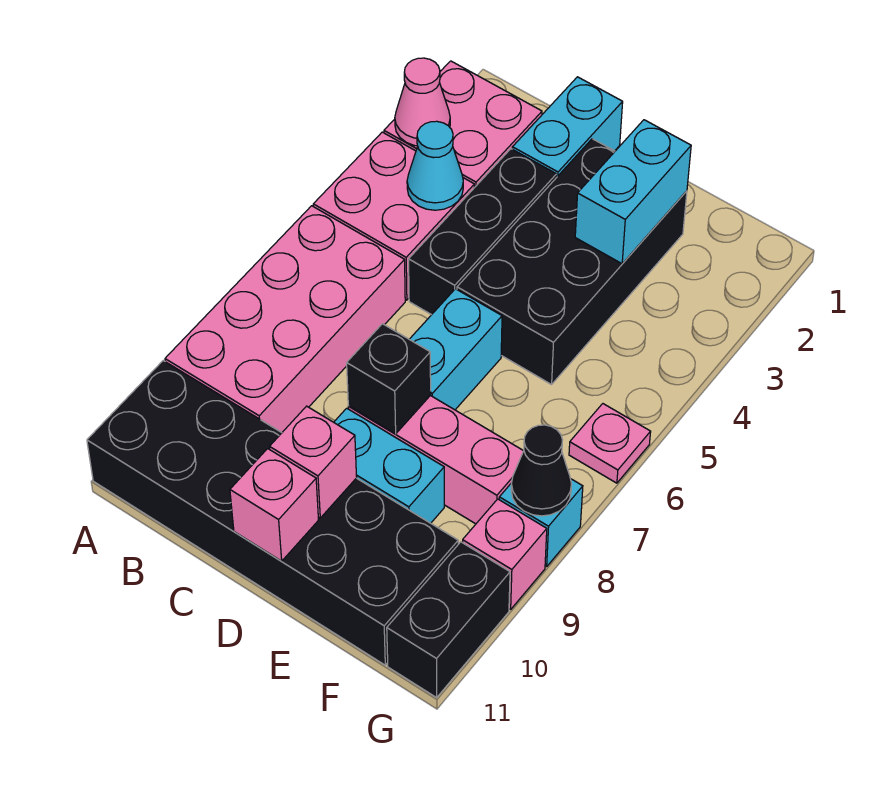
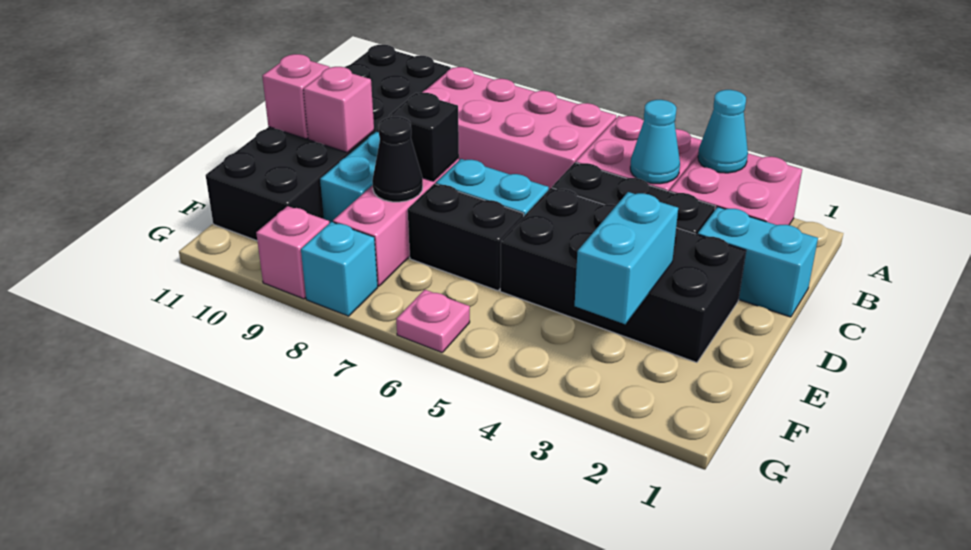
pink 1x1 cone [395,58,450,146] -> cyan 1x1 cone [698,90,748,173]
cyan 1x2 brick [575,120,691,264] -> cyan 1x2 brick turned to [575,192,678,324]
black 1x1 cone [511,425,572,516] -> black 1x1 cone moved to [372,117,423,202]
black 1x2 brick [387,542,510,698] -> black 1x2 brick moved to [408,184,524,291]

